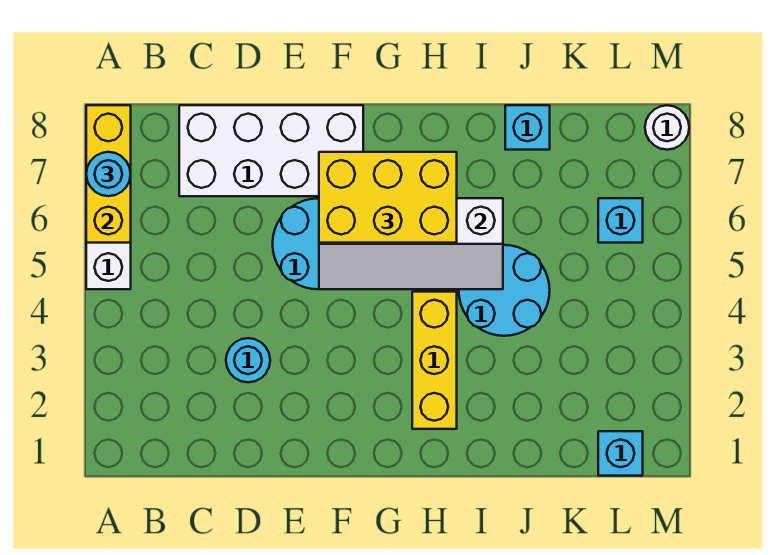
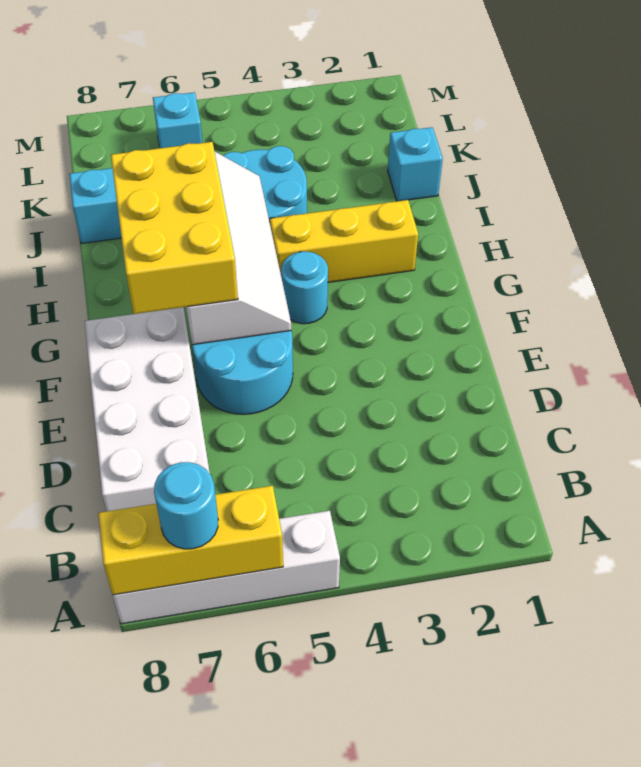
cyan 1x1 round brick [226,338,270,382] -> cyan 1x1 round brick moved to [281,251,328,324]
cyan 1x1 brick [598,431,643,476] -> cyan 1x1 brick moved to [388,127,443,201]
white 1x1 round brick [645,105,689,150] -> none

